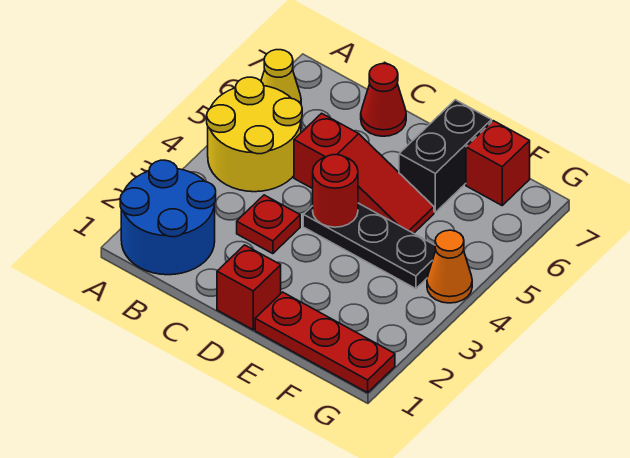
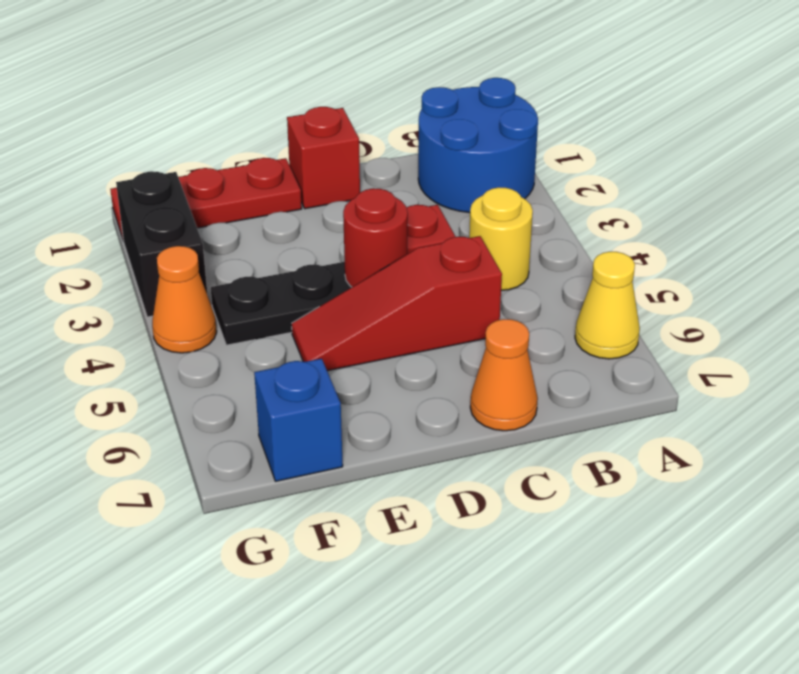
yellow 2x2 round brick [207,77,302,192] -> yellow 1x1 round brick [469,187,533,290]
red 1x1 cone [361,64,406,136] -> orange 1x1 cone [470,319,538,431]
black 1x2 brick [399,100,492,212] -> black 1x2 brick moved to [116,171,208,317]
red 1x1 brick [466,121,530,205] -> blue 1x1 brick [254,359,343,481]

